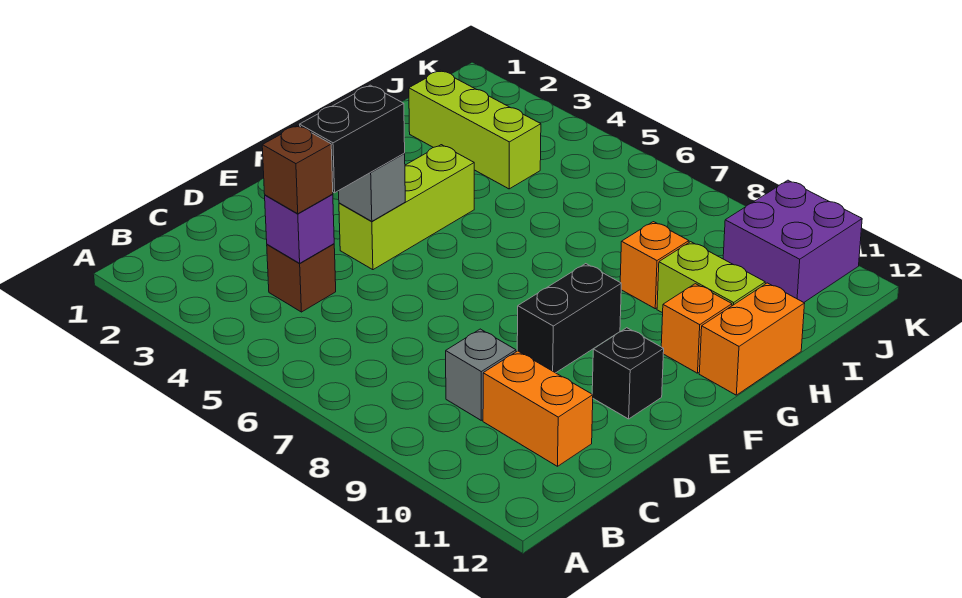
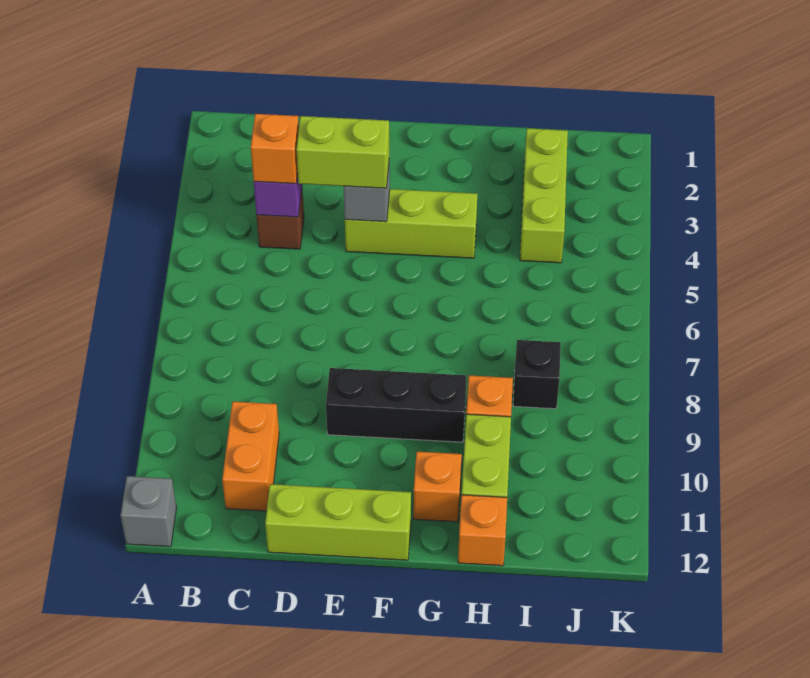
brown 1x1 brick [262,125,333,214] -> orange 1x1 brick [251,114,299,184]
grey 1x1 brick [446,329,516,420] -> grey 1x1 brick moved to [121,476,176,547]
black 1x2 brick [300,85,405,193] -> lime 1x2 brick [296,116,389,188]
none -> lime 1x3 brick [265,484,411,560]
black 1x2 brick [517,264,621,373] -> black 1x3 brick [326,368,466,442]
black 1x1 brick [592,328,664,419] -> black 1x1 brick moved to [513,340,561,409]
orange 1x2 brick [699,283,805,395] -> orange 1x1 brick [458,495,507,566]
purple 2x2 brick [723,180,862,302] -> none

